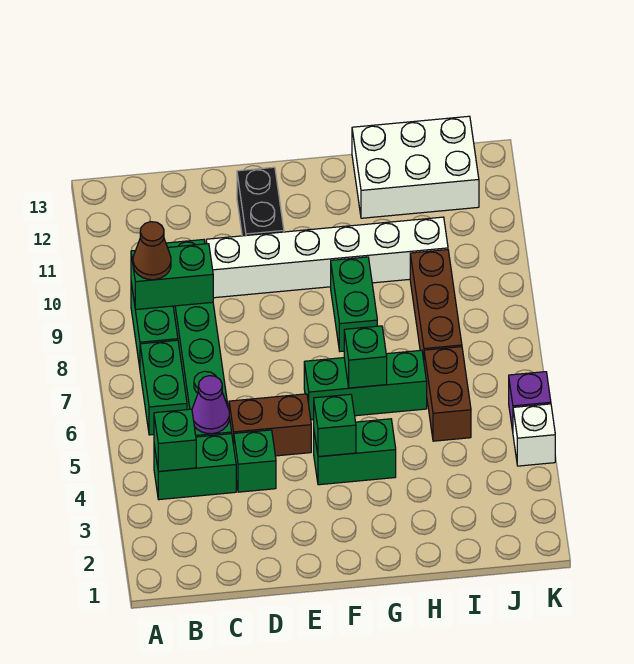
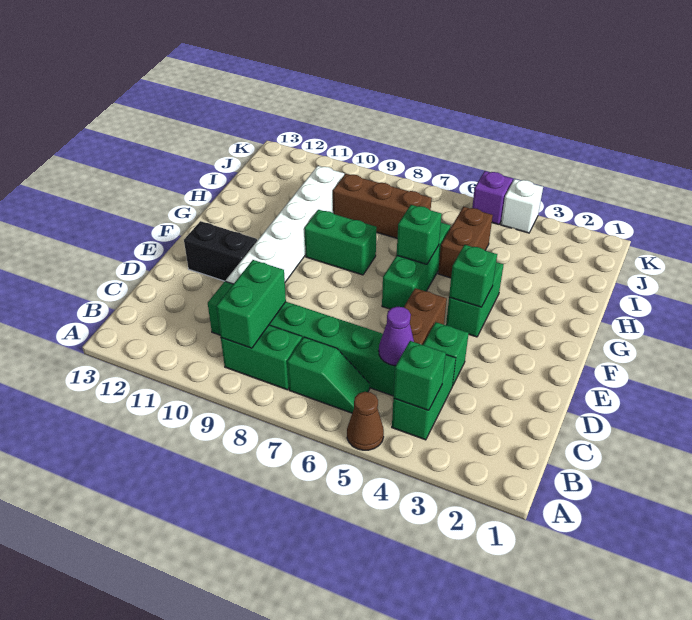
green 1x2 brick [140,340,187,435] -> green 1x2 slope [287,337,370,413]
brown 1x1 cone [133,222,171,280] -> brown 1x1 cone moved to [347,392,384,450]
white 2x3 brick [352,116,479,218] -> none
brown 1x2 brick [424,347,471,441] -> brown 1x2 brick turned to [438,207,493,278]

